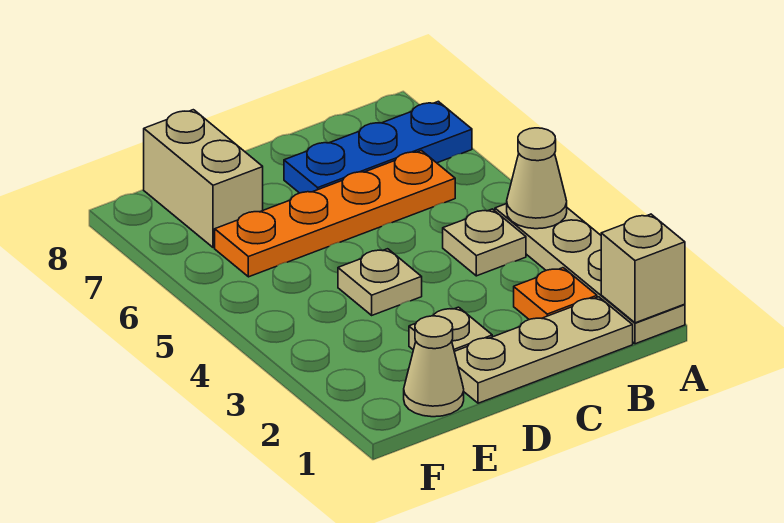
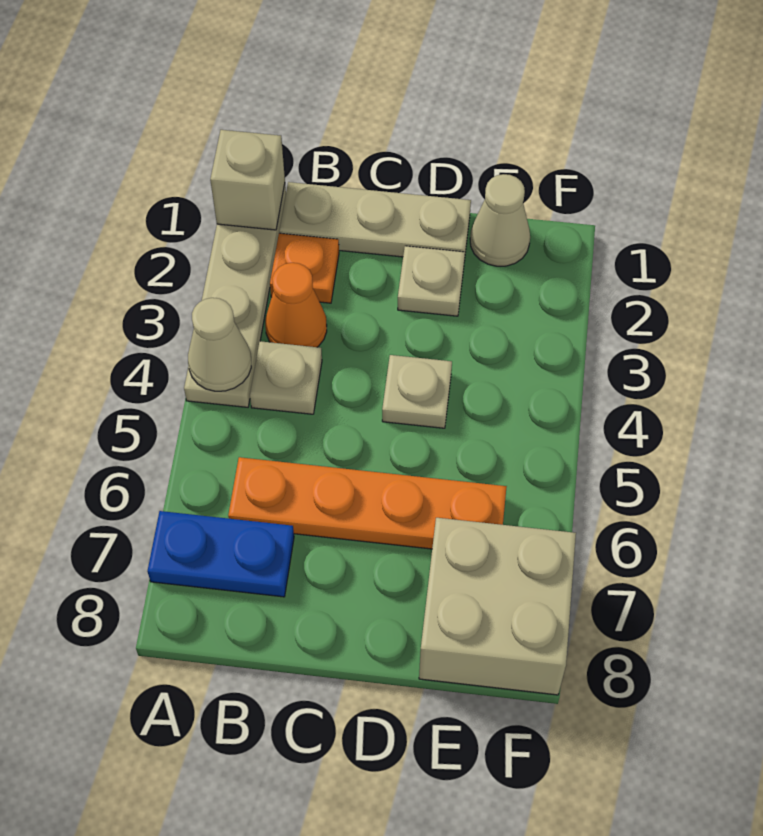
blue 1x3 plate [284,101,472,193] -> blue 1x2 plate [148,511,294,597]
none -> orange 1x1 cone [265,263,327,347]
tan 1x2 brick [144,110,263,248] -> tan 2x2 brick [419,518,576,695]

